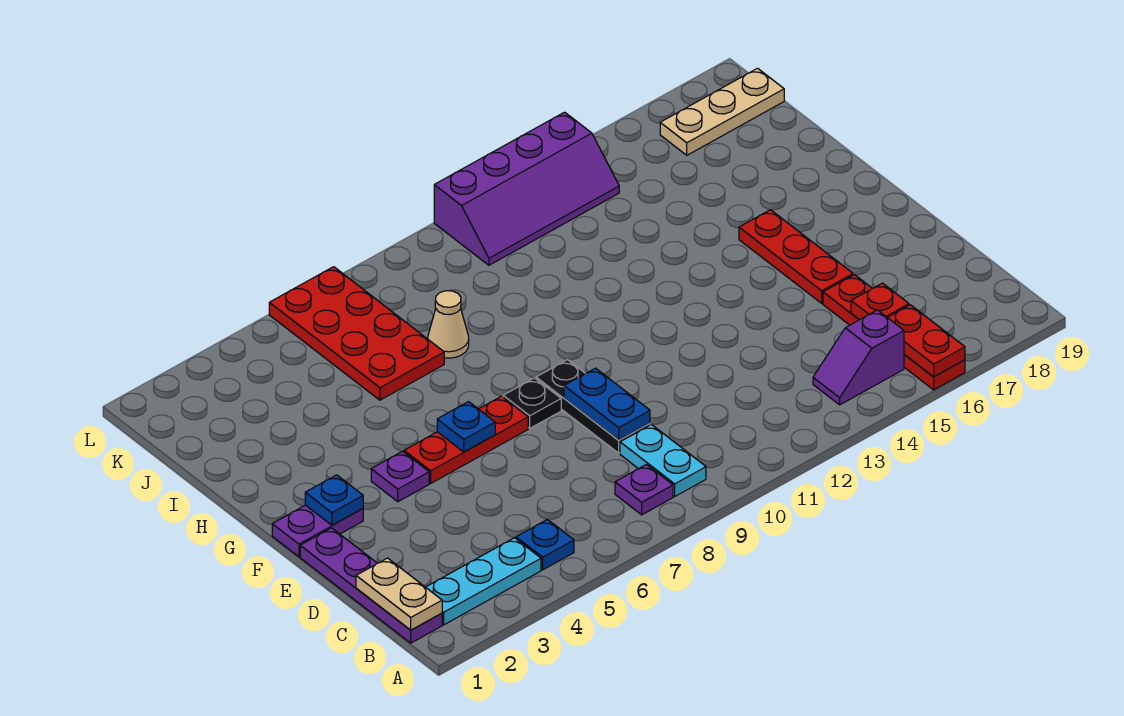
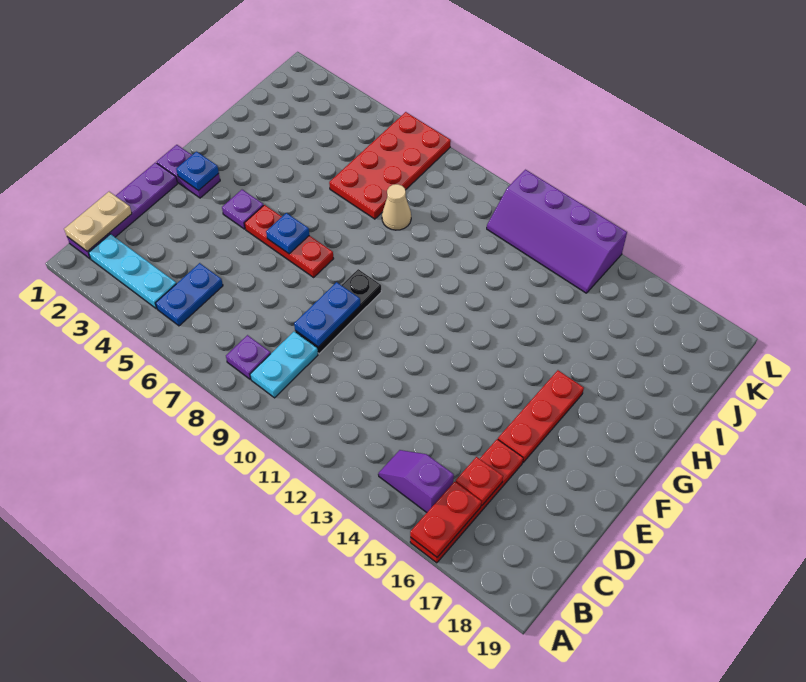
blue 1x1 plate [516,519,574,570] -> blue 1x2 plate [156,263,223,326]
black 1x1 plate [503,378,561,428] -> none
tan 1x3 plate [660,68,784,155] -> none

